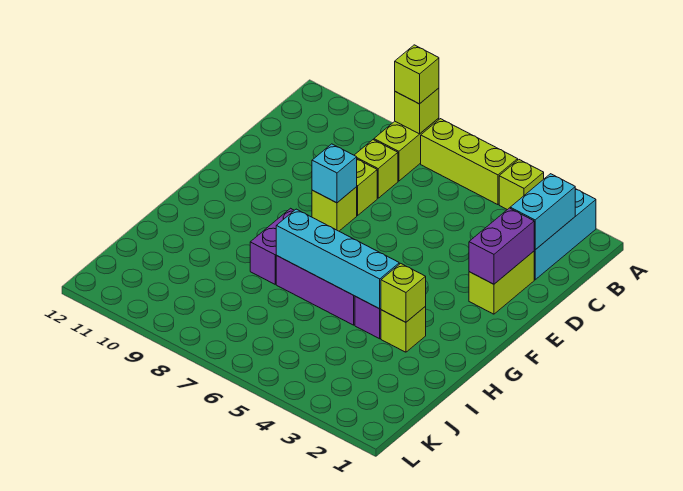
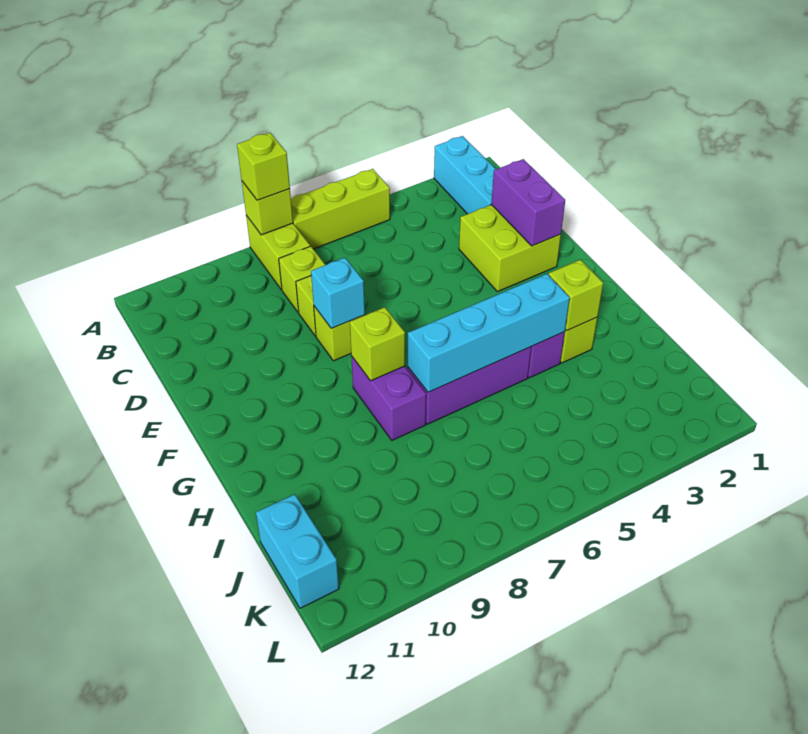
lime 1x1 brick [499,160,544,210] -> lime 1x1 brick moved to [350,307,405,381]
cyan 1x2 brick [510,174,575,250] -> cyan 1x2 brick moved to [256,494,339,608]
lime 1x2 brick [469,251,534,314] -> lime 2x2 brick [459,205,561,292]

